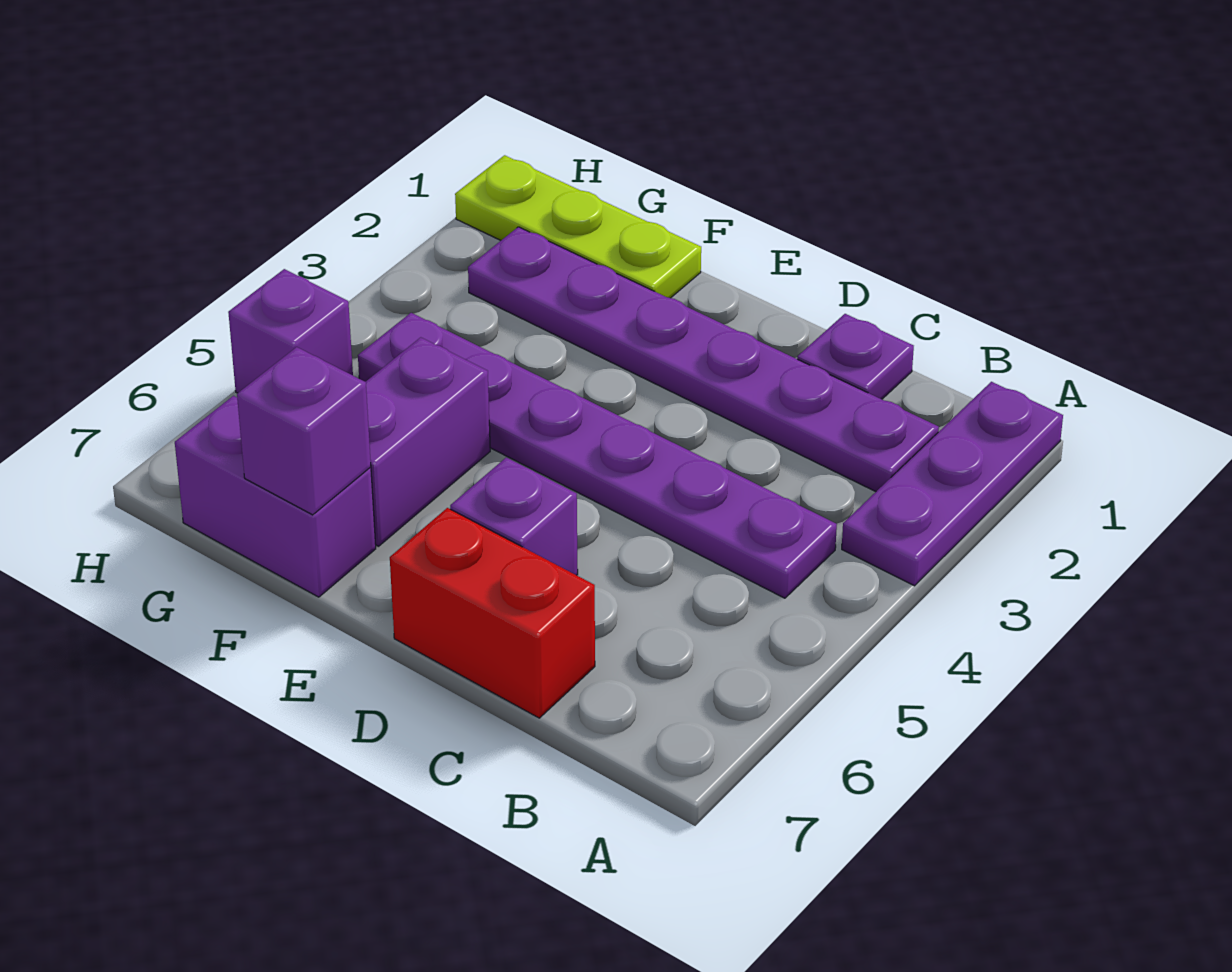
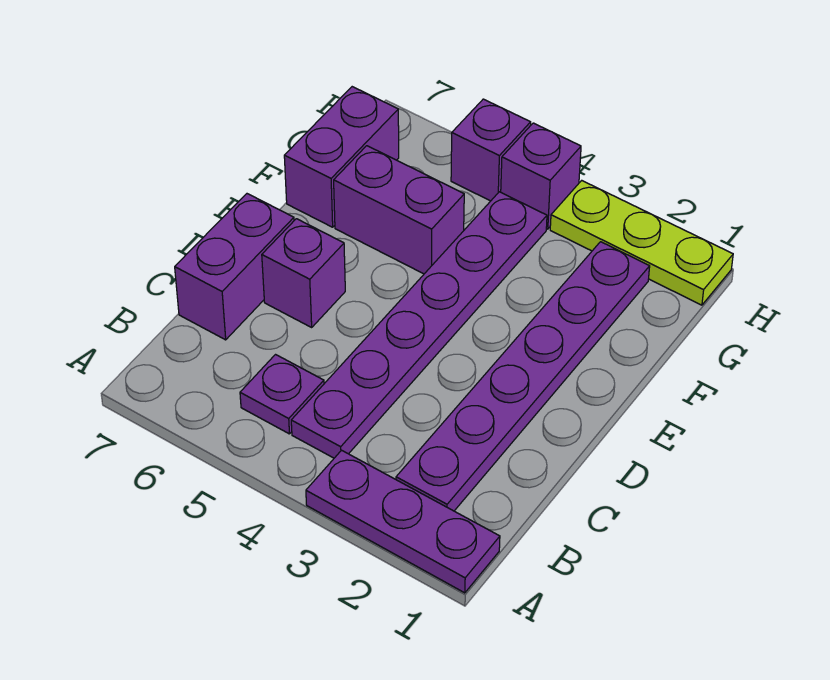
purple 1x1 plate [797,314,914,399] -> purple 1x1 plate moved to [240,355,324,434]
red 1x2 brick [390,508,595,718] -> purple 1x2 brick [175,194,294,340]
lime 1x3 plate [455,155,701,298] -> lime 1x3 plate turned to [550,180,733,305]
purple 1x1 brick [237,347,371,515] -> purple 1x1 brick moved to [501,123,581,229]

